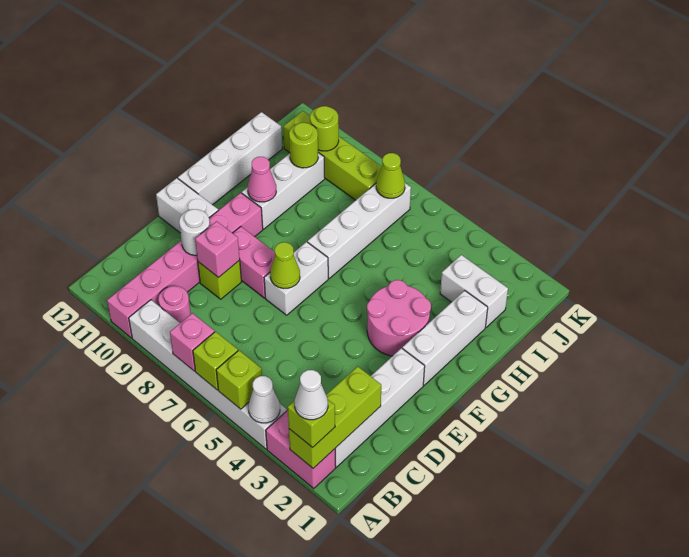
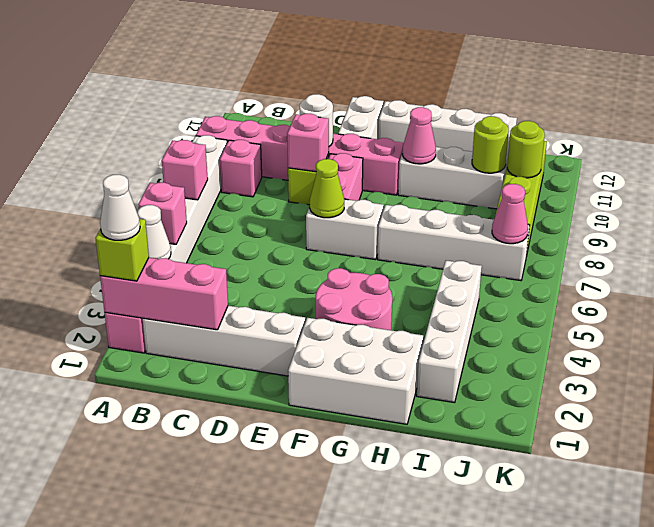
lime 1x3 brick [289,366,381,468] -> pink 1x3 brick [100,258,228,330]
lime 1x1 brick [216,350,262,409] -> pink 1x1 brick [138,182,187,244]
lime 1x1 brick [193,332,238,390] -> none
pink 1x1 round brick [158,286,191,323] -> pink 1x1 brick [220,140,262,197]
white 1x3 brick [402,291,488,385] -> white 2x3 brick [288,318,423,424]
white 1x2 brick [440,255,508,327] -> white 1x4 brick [417,261,482,403]
lime 1x1 cone [376,153,405,198] -> pink 1x1 cone [492,184,528,244]

